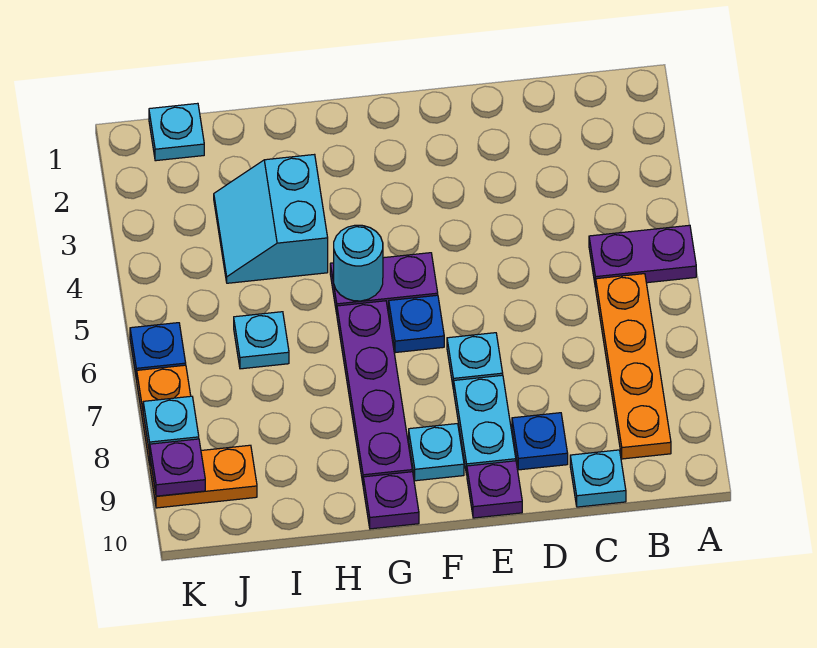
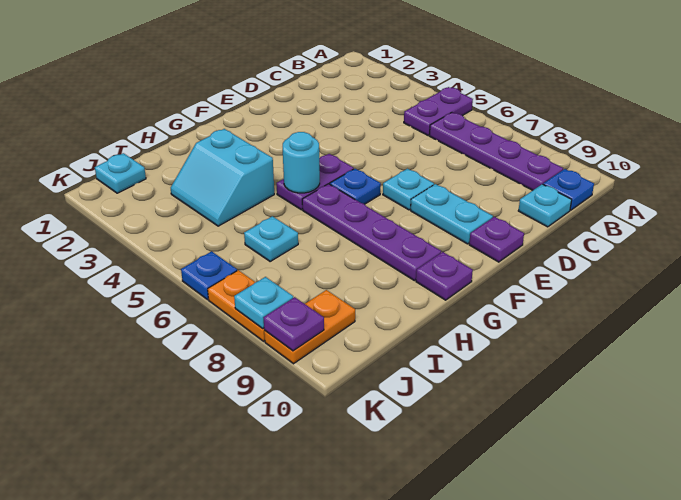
orange 1x4 plate [596,274,671,459] -> purple 1x4 plate [429,113,563,190]
blue 1x1 plate [512,413,568,470] -> blue 1x1 plate moved to [543,169,594,210]
cyan 1x1 plate [409,424,464,481] -> none

